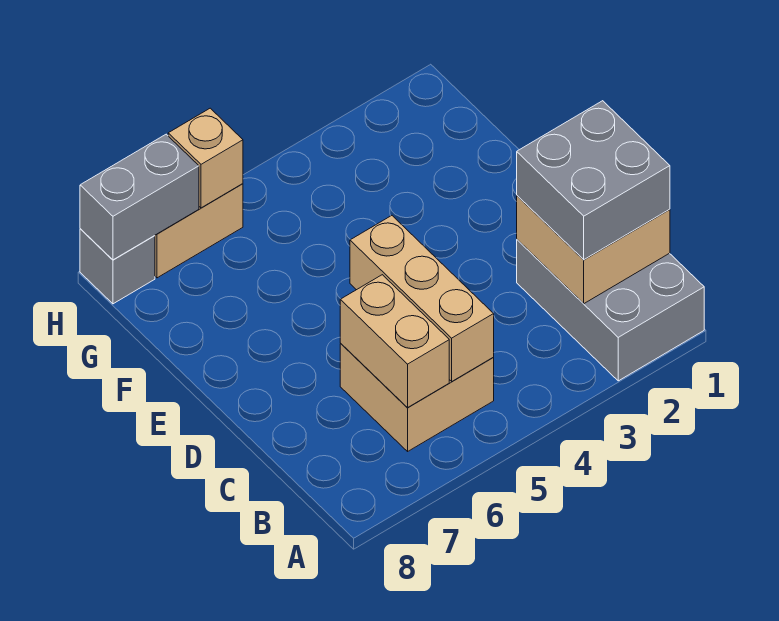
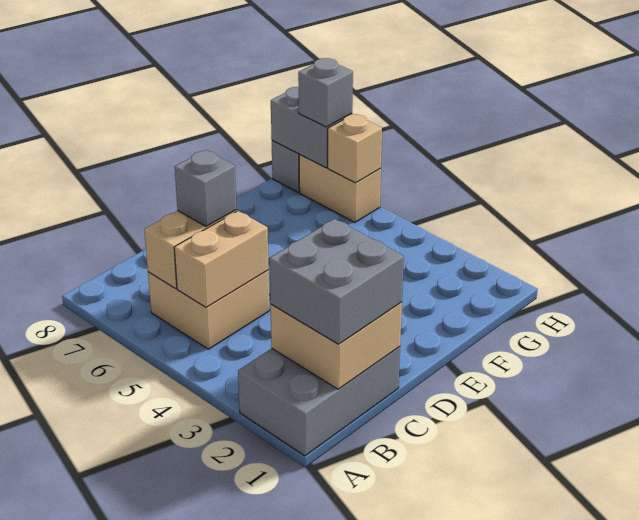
tan 1x3 brick [350,216,494,381] -> tan 1x2 brick [174,211,269,308]
none -> grey 1x1 brick [175,150,237,226]
none -> grey 1x1 brick [298,58,353,127]

